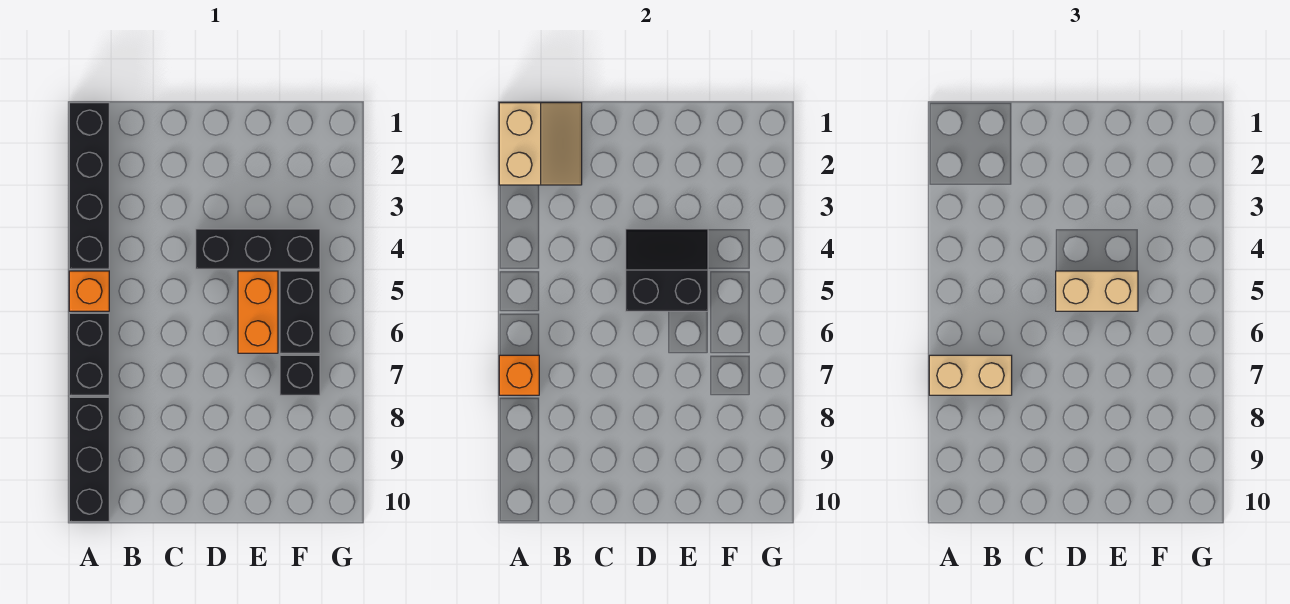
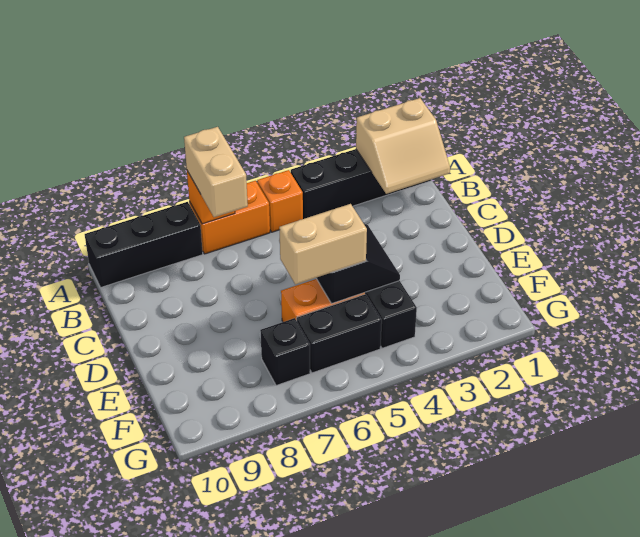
black 1x2 brick [69,313,109,395] -> orange 1x2 brick [189,181,270,254]
tan 1x2 brick [1056,271,1138,311] -> tan 1x2 brick turned to [279,204,367,284]

